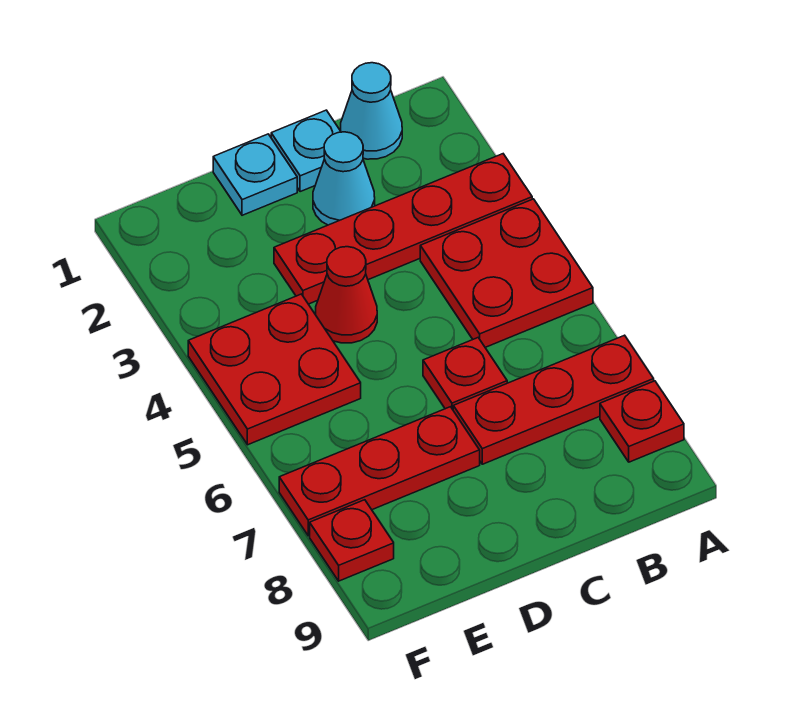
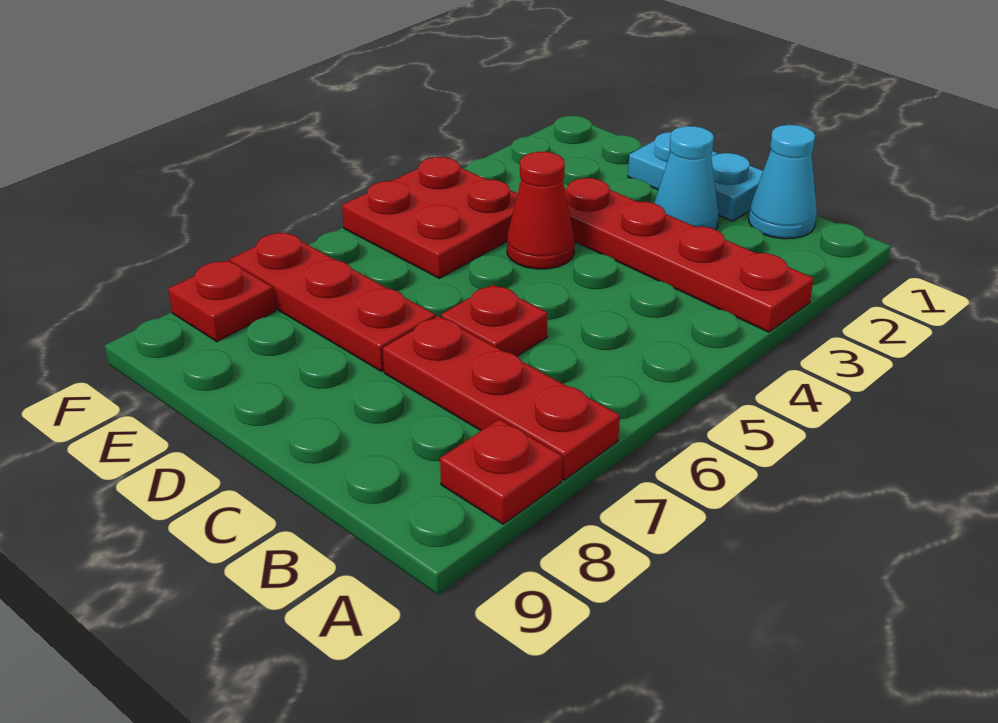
red 2x2 plate [420,199,593,347] -> none

